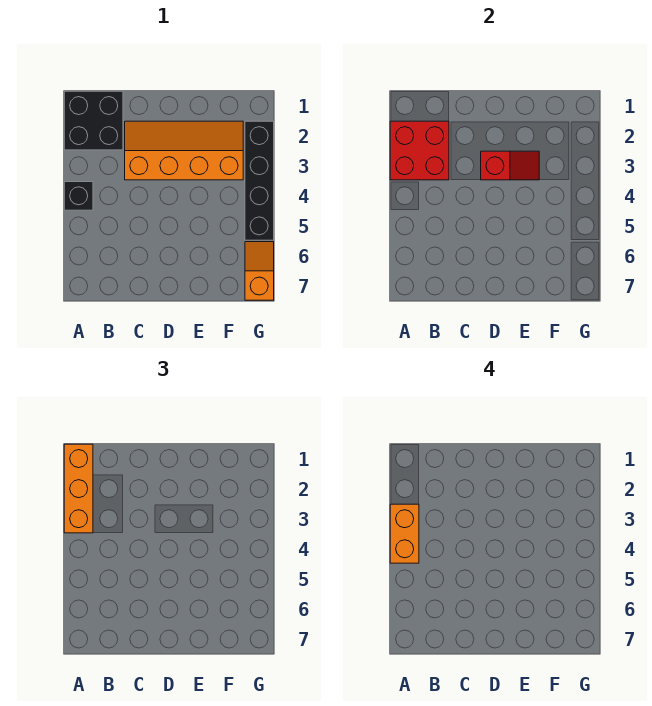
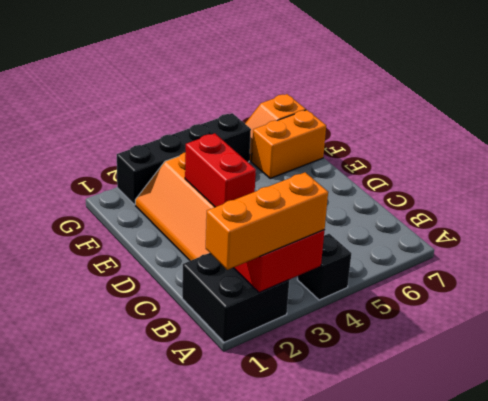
orange 1x2 brick [390,504,419,563] -> orange 1x2 brick moved to [251,110,326,179]
red 1x2 slope [481,151,539,180] -> red 1x2 brick [185,133,256,207]

